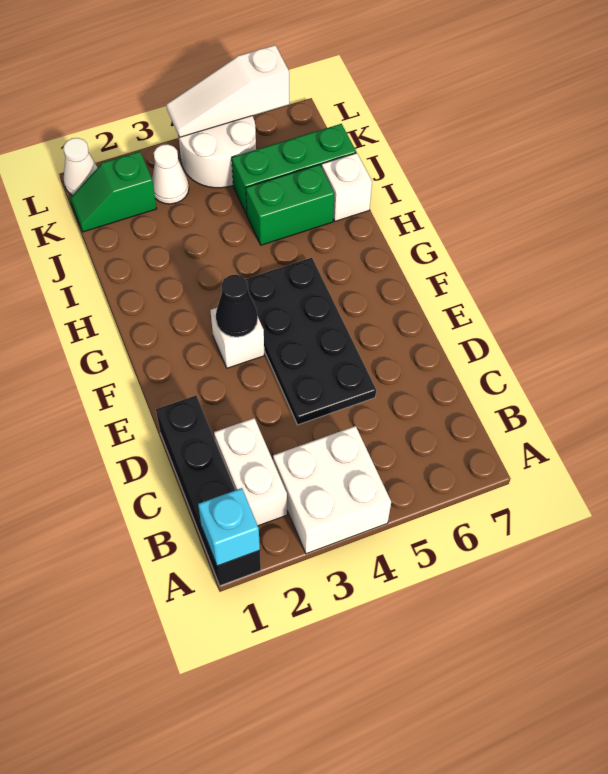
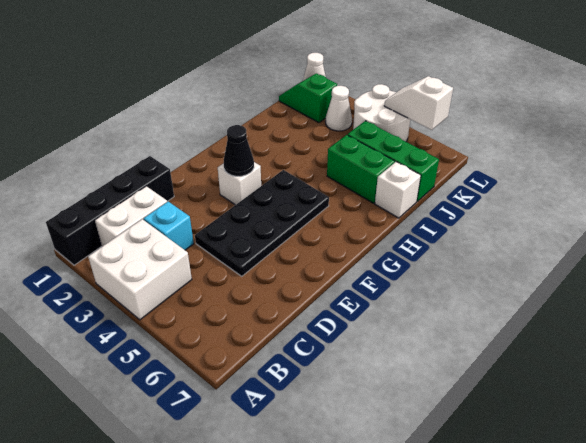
cyan 1x1 brick [198,488,260,566] -> cyan 1x1 brick moved to [144,202,194,250]
white 1x3 slope [166,45,289,137] -> white 1x2 slope [384,76,453,130]

